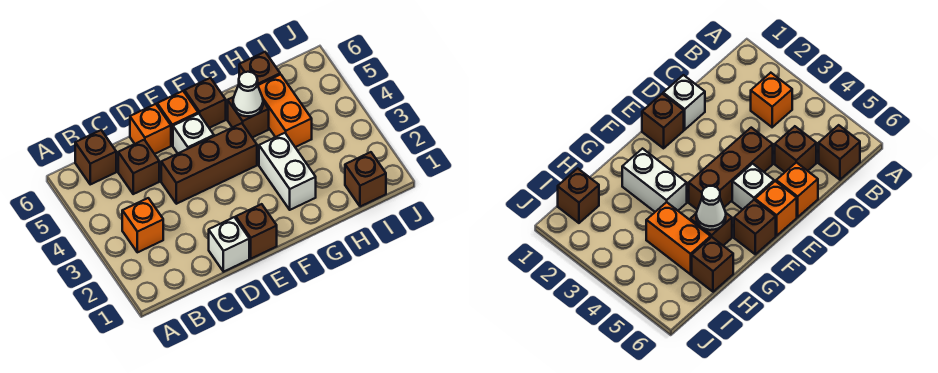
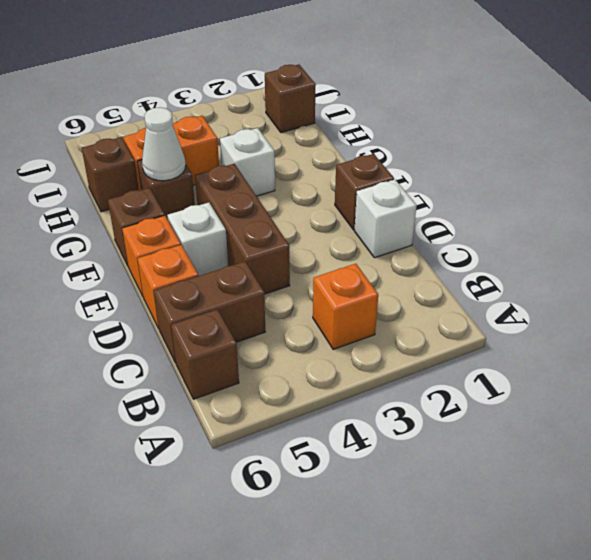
brown 1x1 brick [118,140,159,194] -> brown 1x2 brick [154,261,265,363]
white 1x2 brick [259,133,316,210] -> white 1x1 brick [220,128,275,196]

